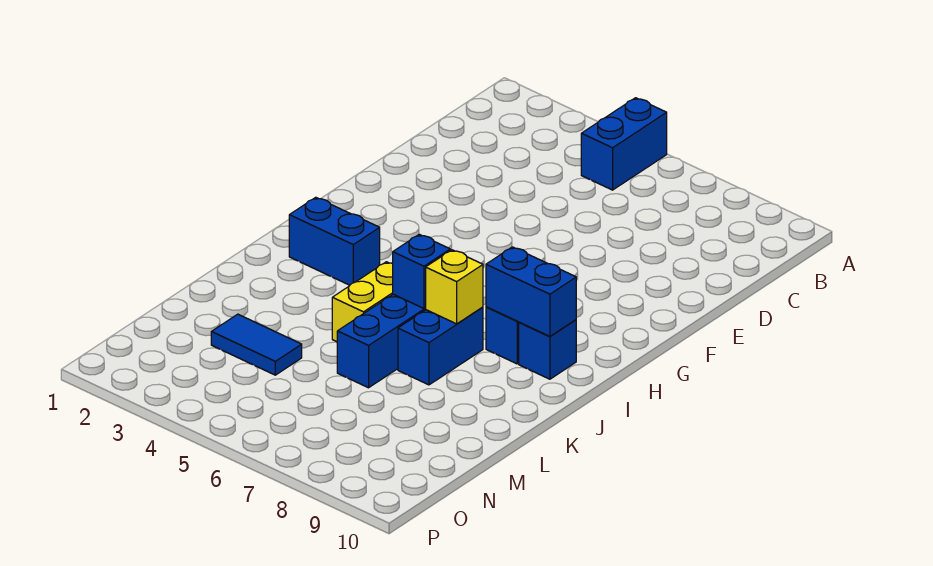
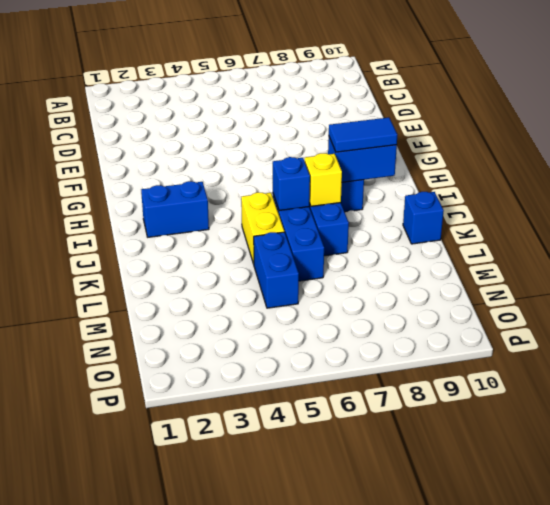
blue 1x2 brick [581,98,667,190] -> blue 1x2 brick moved to [254,232,299,308]
blue 1x1 brick [519,320,576,379] -> blue 1x1 brick moved to [403,192,444,244]
blue 1x2 tile [211,314,302,375] -> blue 1x2 tile moved to [329,117,397,152]

